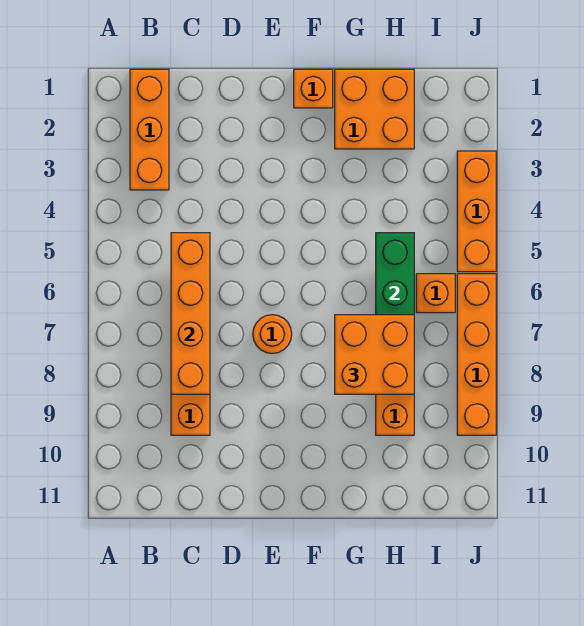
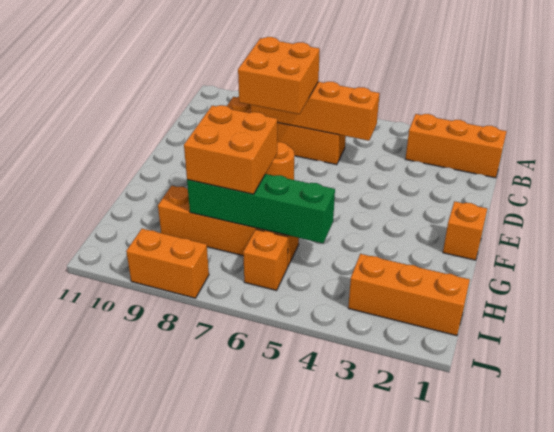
orange 2x2 brick [335,69,414,149] -> orange 2x2 brick moved to [238,37,320,114]
orange 1x3 brick [457,151,496,272] -> orange 1x3 brick moved to [348,254,470,336]
orange 1x4 brick [457,274,496,435] -> orange 1x2 brick [126,229,209,298]

